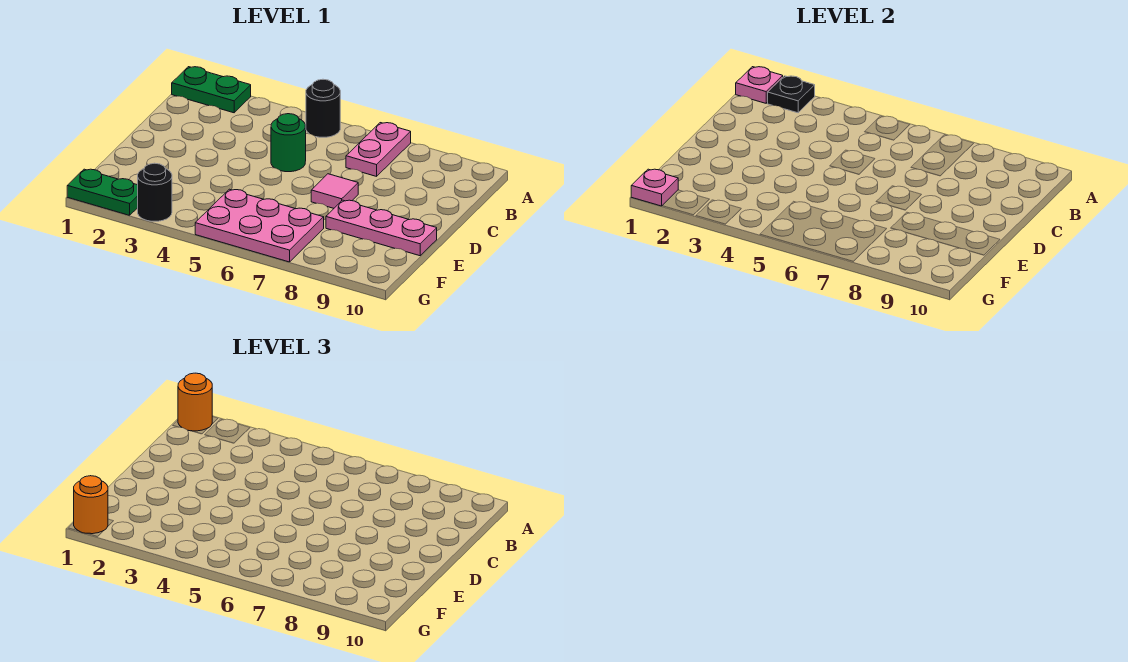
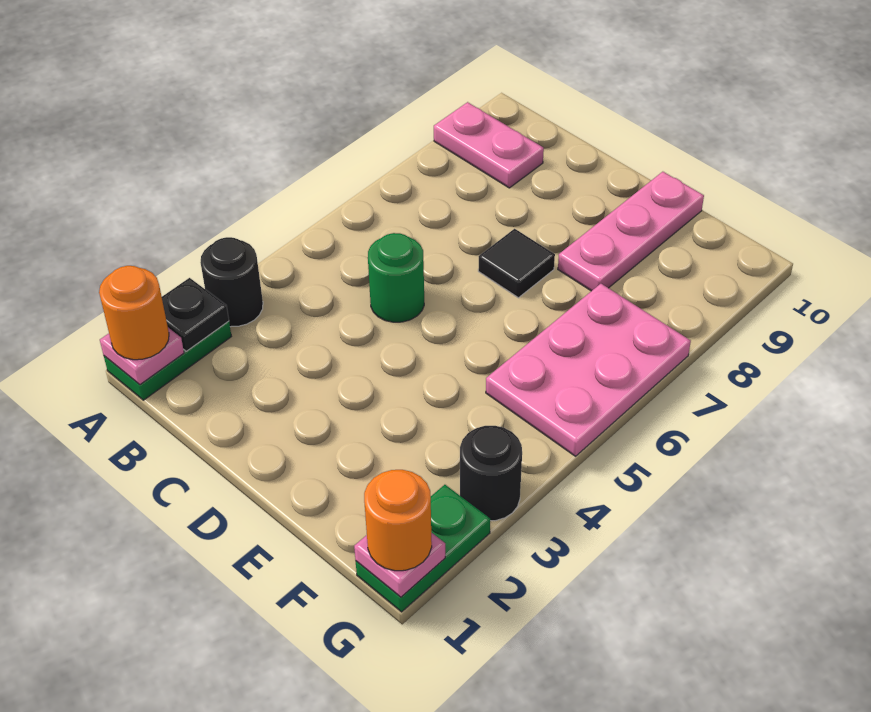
black 1x1 round brick [306,79,340,137] -> black 1x1 round brick moved to [200,237,263,327]
pink 1x2 plate [346,123,411,176] -> pink 1x2 plate moved to [434,102,544,188]
pink 1x1 tile [311,174,358,208] -> black 1x1 tile [478,229,555,298]

